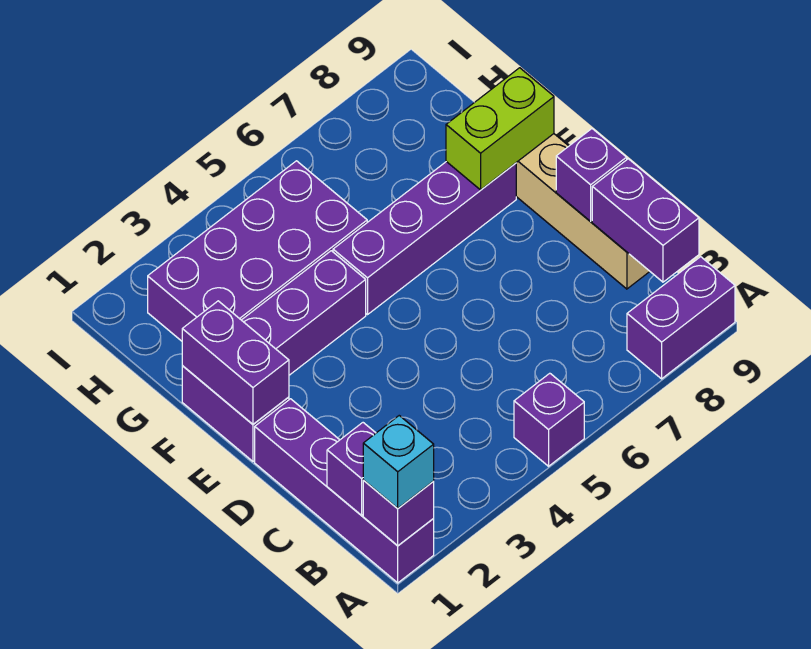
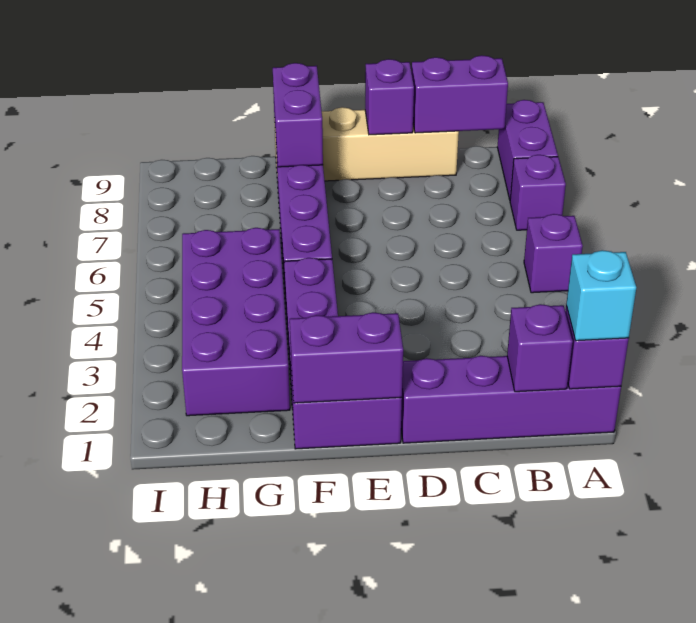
none -> purple 1x1 brick [510,155,566,230]
lime 1x2 brick [446,68,554,190] -> purple 1x2 brick [273,63,323,167]

